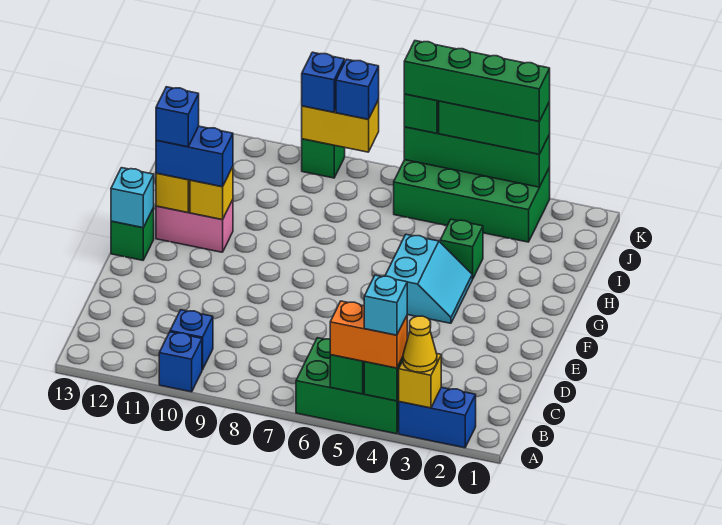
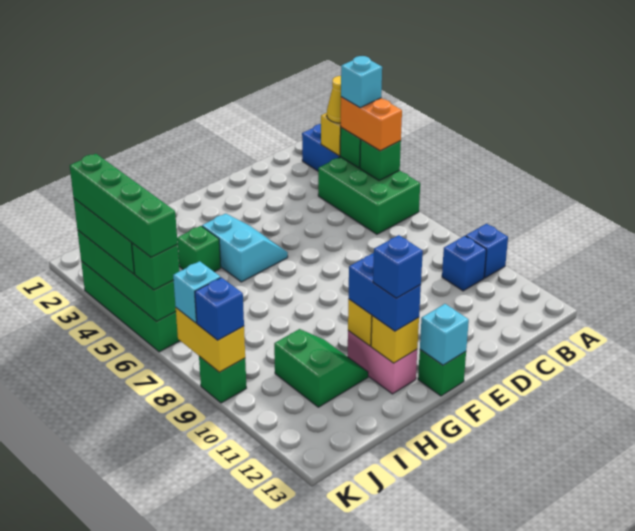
cyan 2x2 slope [385,234,472,323] -> cyan 2x2 slope turned to [202,214,288,282]
none -> green 2x2 slope [274,329,368,407]
blue 1x1 brick [336,59,379,119] -> cyan 1x1 brick [173,261,221,323]

